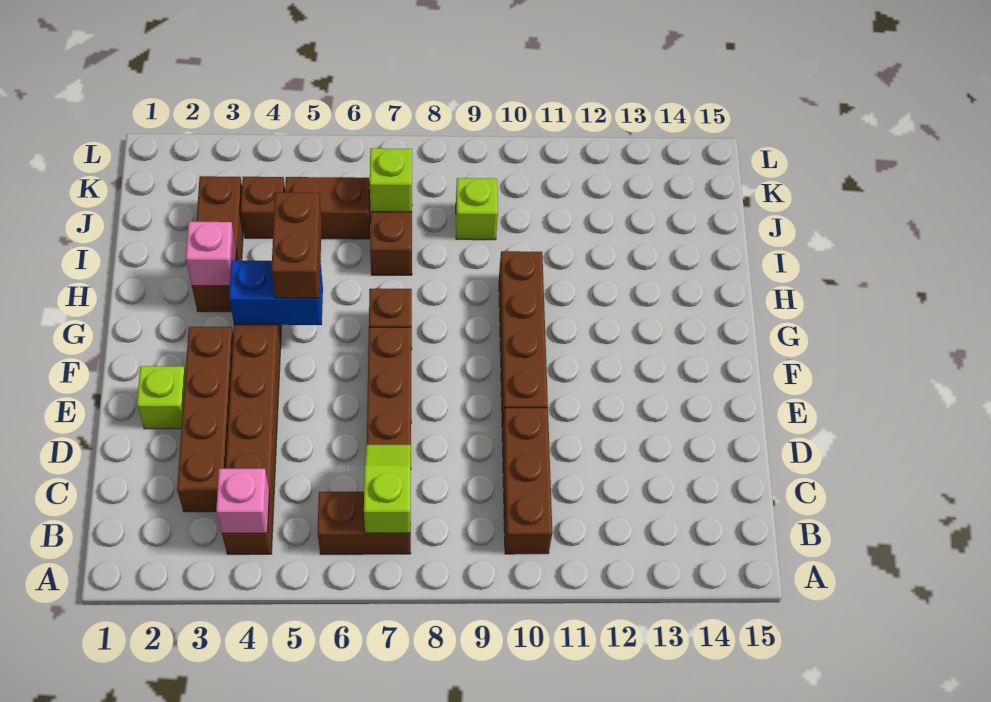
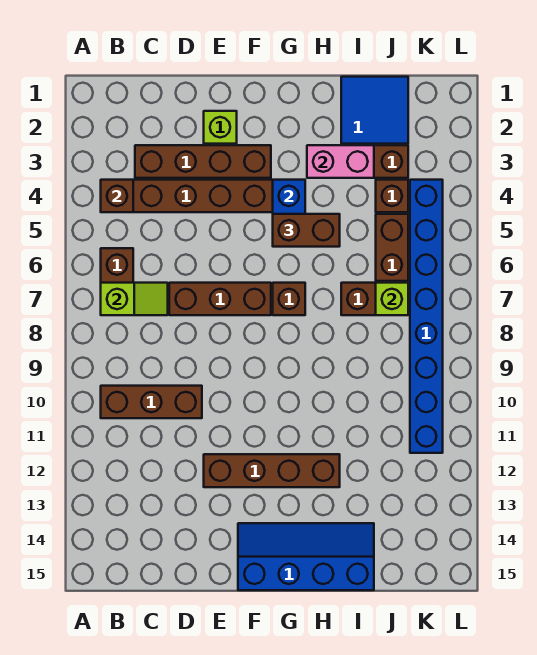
pink 1x1 brick [216,469,269,533] -> brown 1x1 brick [101,180,133,212]
brown 1x4 brick [499,251,548,428] -> brown 1x4 brick moved to [204,454,340,487]
none -> blue 2x4 slope [238,523,374,590]
pink 1x1 brick [186,222,236,286] -> pink 1x2 brick [307,145,374,178]
none -> blue 2x2 tile [341,77,408,144]
lime 1x1 brick [456,178,498,240] -> none
none -> blue 1x8 brick [410,180,443,453]

